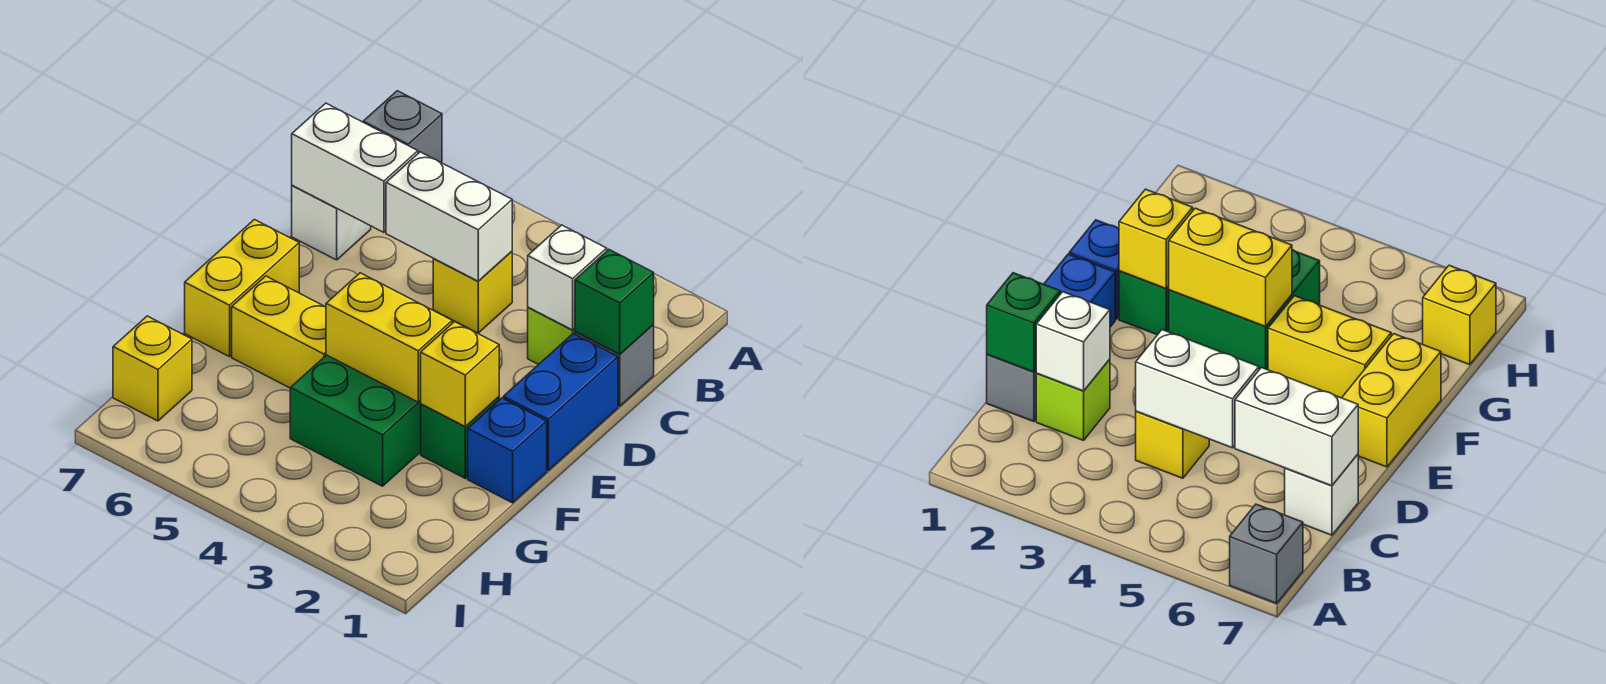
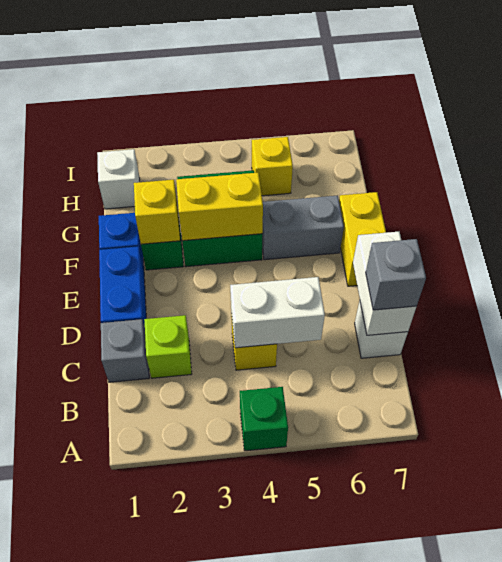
grey 1x1 brick [363,91,442,163] -> grey 1x1 brick moved to [366,239,426,310]
green 1x1 brick [575,250,654,354] -> green 1x1 brick moved to [240,387,288,451]
white 1x1 brick [528,225,607,330] -> white 1x1 brick moved to [97,149,140,209]
white 1x2 brick [292,103,418,232] -> white 1x2 brick turned to [353,232,416,335]
yellow 1x2 brick [232,276,326,388] -> grey 1x2 brick [262,195,344,260]
yellow 1x1 brick [113,316,192,421] -> yellow 1x1 brick moved to [252,137,293,196]

